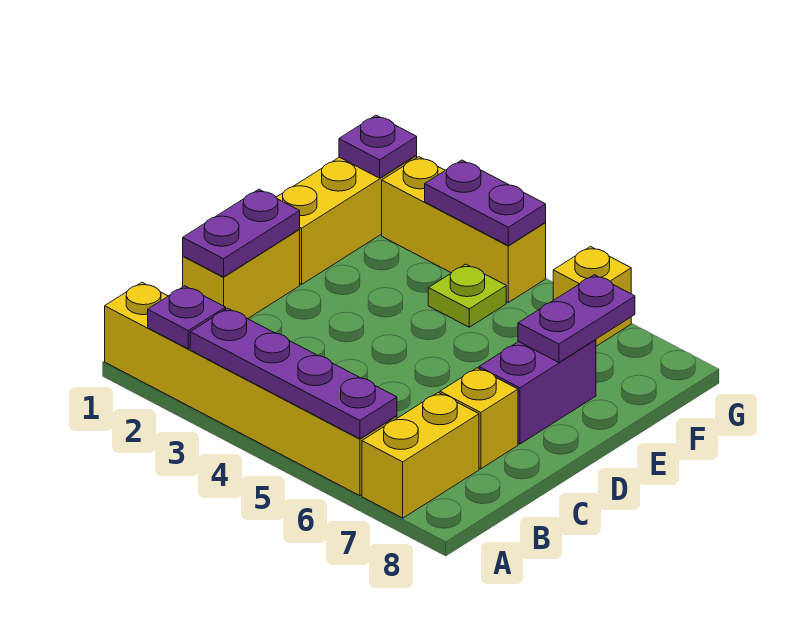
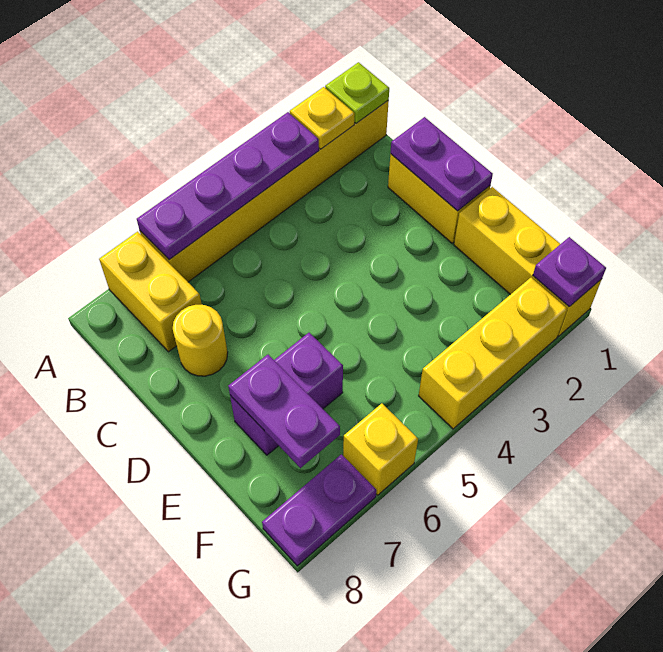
purple 1x1 plate [148,286,226,349] -> yellow 1x1 plate [290,87,355,149]
yellow 1x1 brick [440,368,518,469] -> yellow 1x1 round brick [173,305,228,376]
purple 1x2 brick [479,340,596,444] -> purple 1x2 brick turned to [230,333,343,455]
lime 1x1 plate [428,264,506,327] -> lime 1x1 plate moved to [325,62,389,123]
purple 1x2 plate [425,160,546,246] -> purple 1x2 plate moved to [262,454,376,566]

